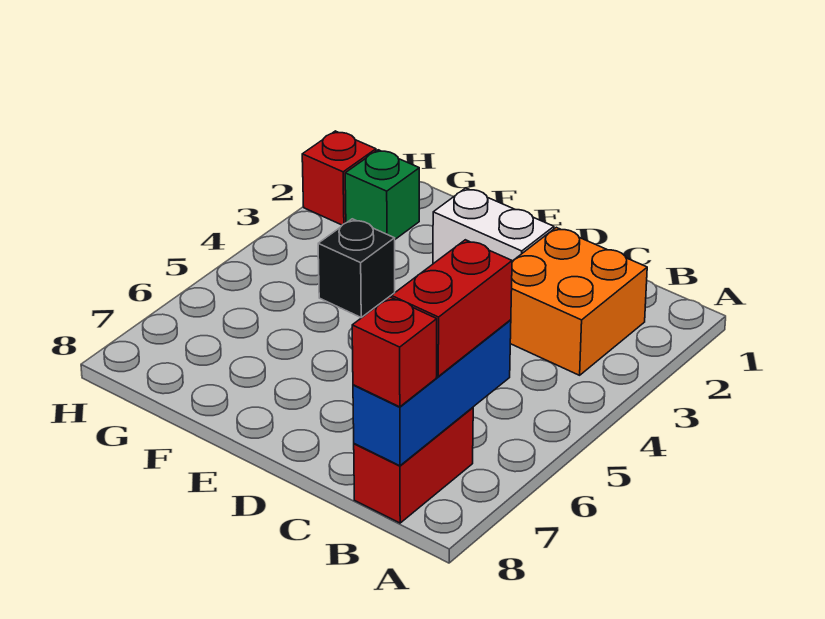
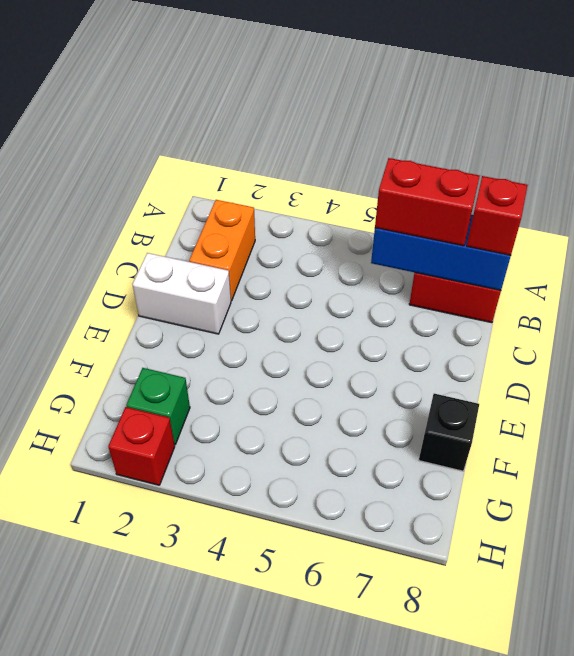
orange 2x2 brick [510,227,647,375] -> orange 1x2 brick [189,200,255,301]
white 1x2 brick [433,188,554,264] -> white 1x2 brick turned to [133,253,231,334]
black 1x1 brick [318,219,395,318] -> black 1x1 brick moved to [419,394,479,471]

